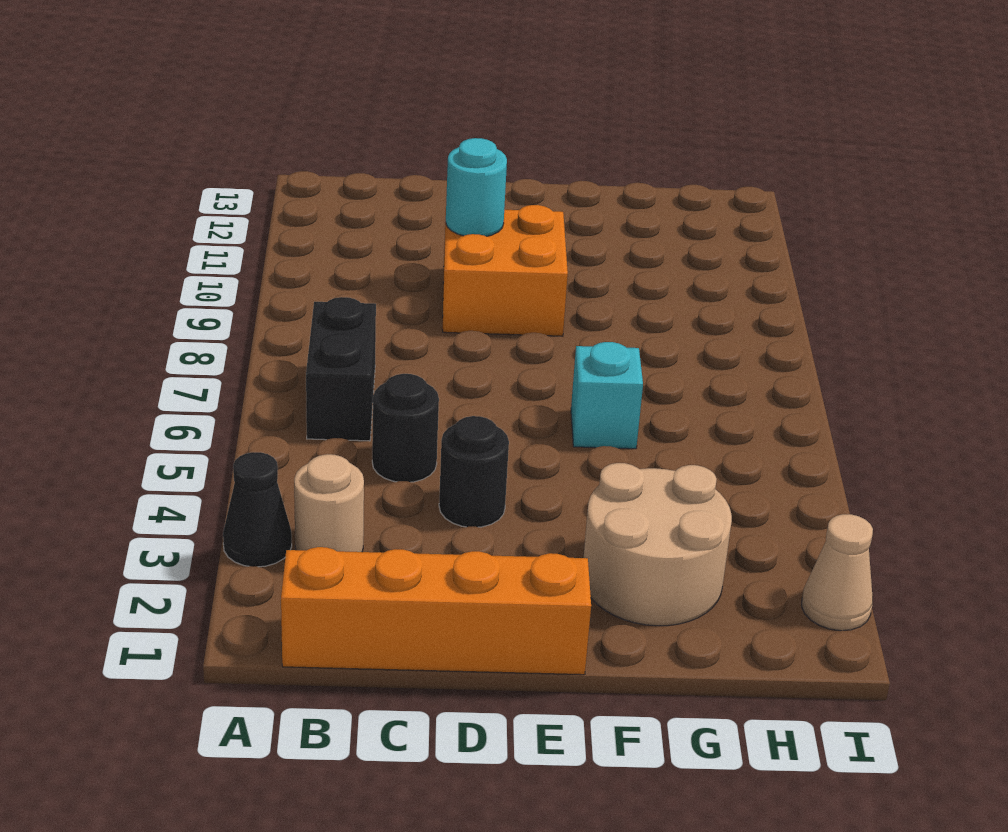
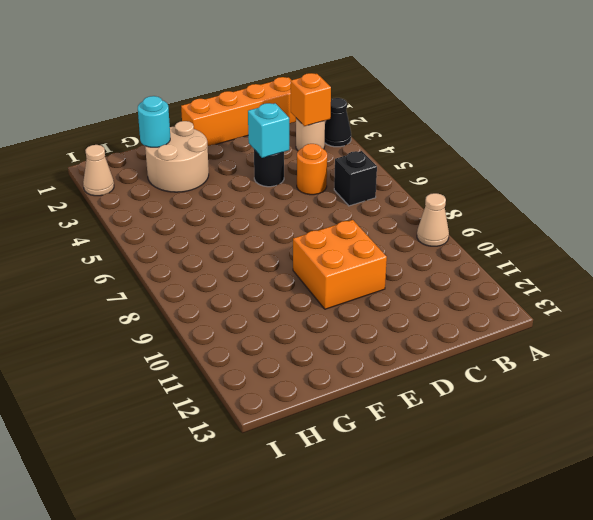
none -> tan 1x1 cone [417,193,449,246]
none -> orange 1x1 brick [291,73,331,126]
black 1x2 brick [306,297,376,441] -> black 1x1 brick [334,151,377,206]
black 1x1 round brick [372,374,439,482] -> orange 1x1 round brick [297,144,327,195]
cyan 1x1 round brick [446,138,507,236] -> cyan 1x1 round brick moved to [138,96,170,147]
cyan 1x1 brick [571,342,643,449] -> cyan 1x1 brick moved to [248,103,289,158]

